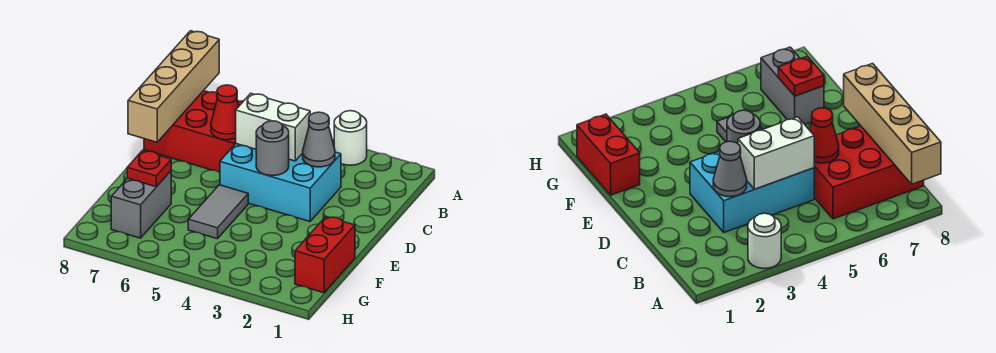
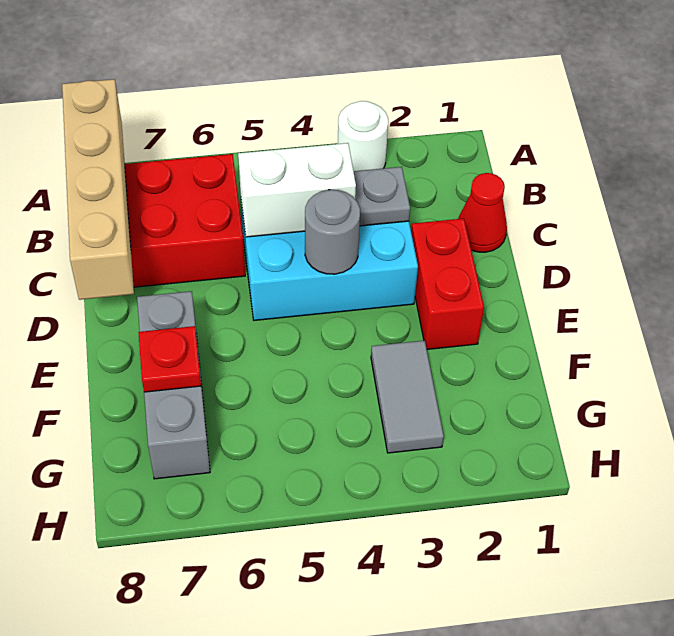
grey 1x1 cone [303,112,335,167] -> grey 1x1 plate [354,167,410,226]
red 1x1 cone [211,85,239,140] -> red 1x1 cone moved to [458,173,507,252]
grey 1x2 tile [188,185,248,239] -> grey 1x2 tile moved to [371,340,444,453]
red 1x2 brick [295,217,355,293] -> red 1x2 brick moved to [411,218,484,349]
grey 1x2 brick [111,171,171,238] -> grey 1x3 brick [137,291,210,479]

